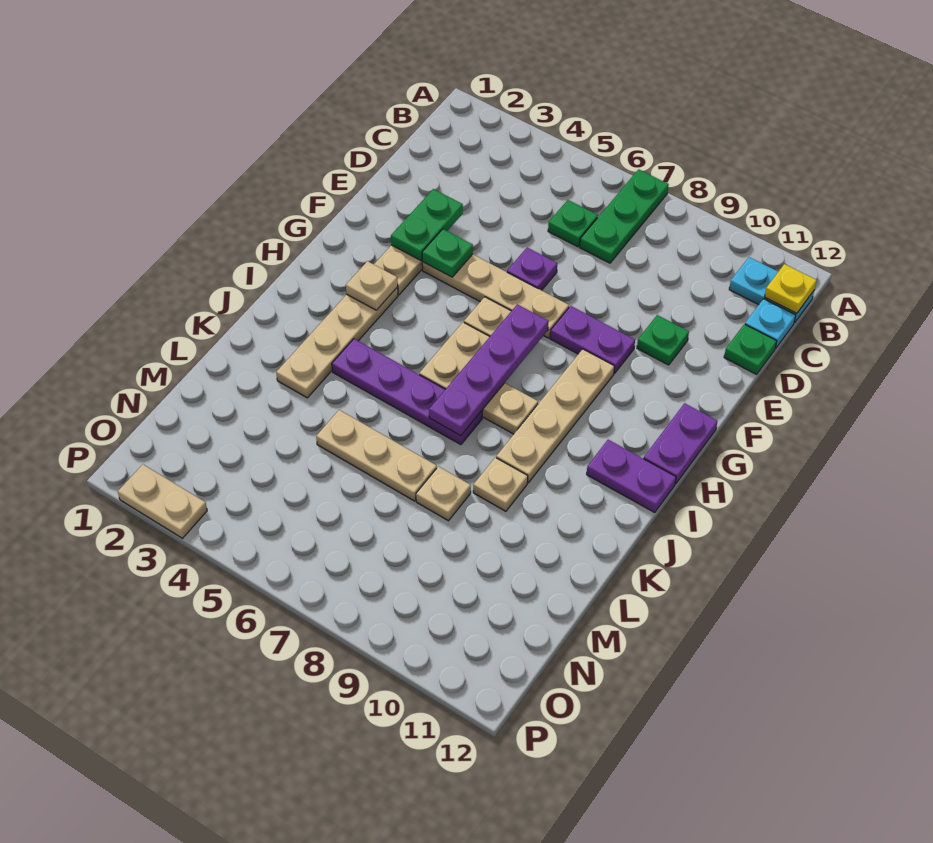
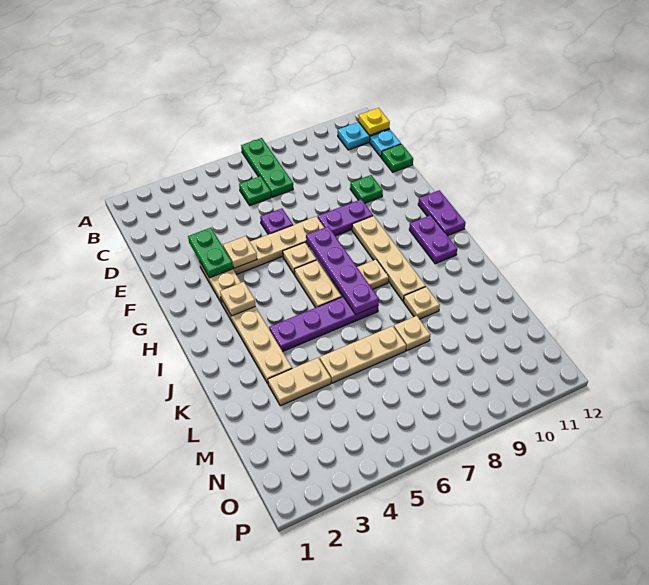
green 1x1 plate [422,229,473,277] -> tan 1x1 plate [223,236,257,268]
purple 1x2 plate [587,440,676,513] -> purple 1x2 plate turned to [409,215,457,264]
tan 1x2 plate [118,464,207,538] -> tan 1x2 plate moved to [268,358,331,406]

